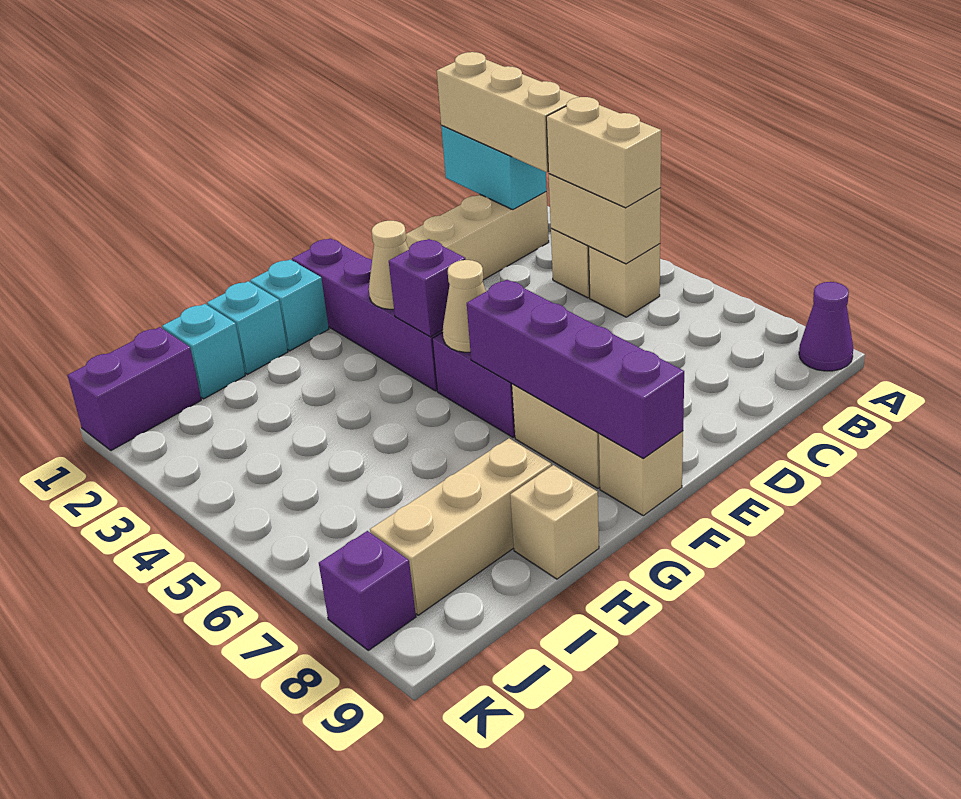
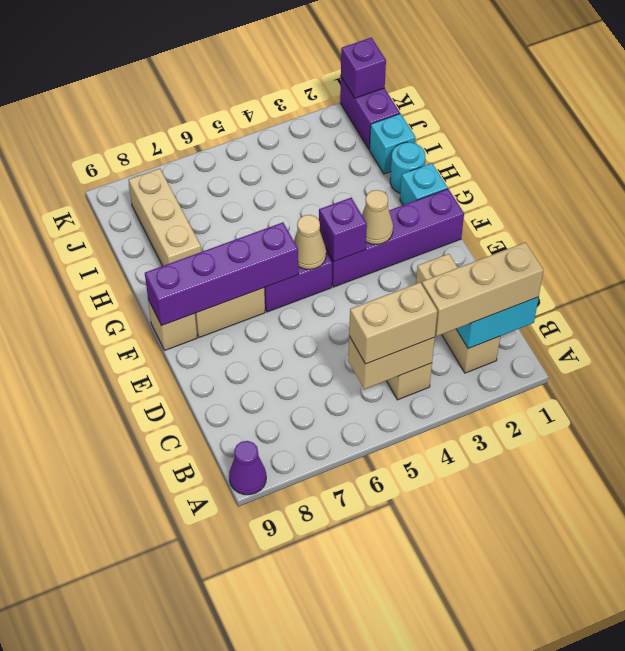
tan 1x1 brick [589,244,660,317] -> none
cyan 1x1 brick [207,281,288,374] -> cyan 1x1 round brick [390,142,425,193]
tan 1x1 brick [510,465,599,579] -> none
purple 1x1 brick [319,531,416,650] -> purple 1x1 brick moved to [341,38,386,98]

